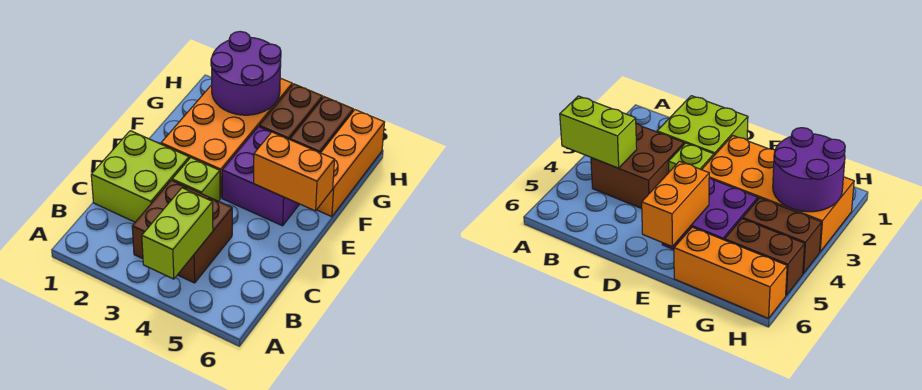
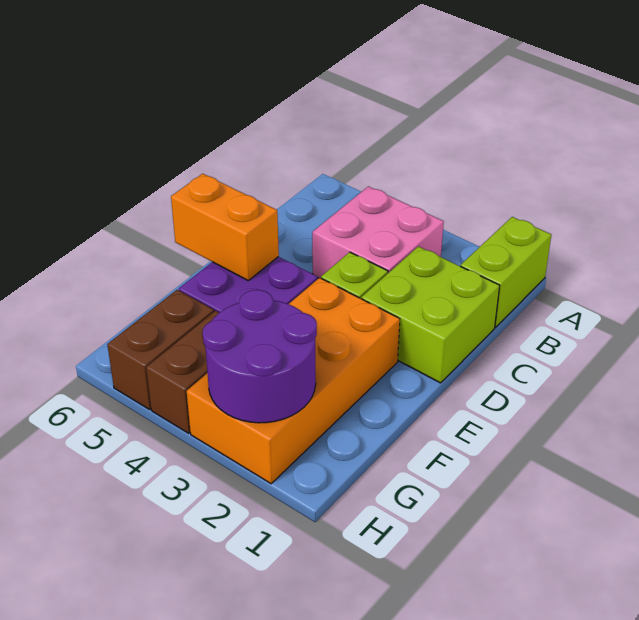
lime 1x2 brick [142,188,213,279] -> lime 1x2 brick moved to [461,217,551,327]
brown 2x2 brick [132,180,232,283] -> pink 2x2 brick [312,186,444,278]
orange 1x3 brick [317,110,385,217] -> none

